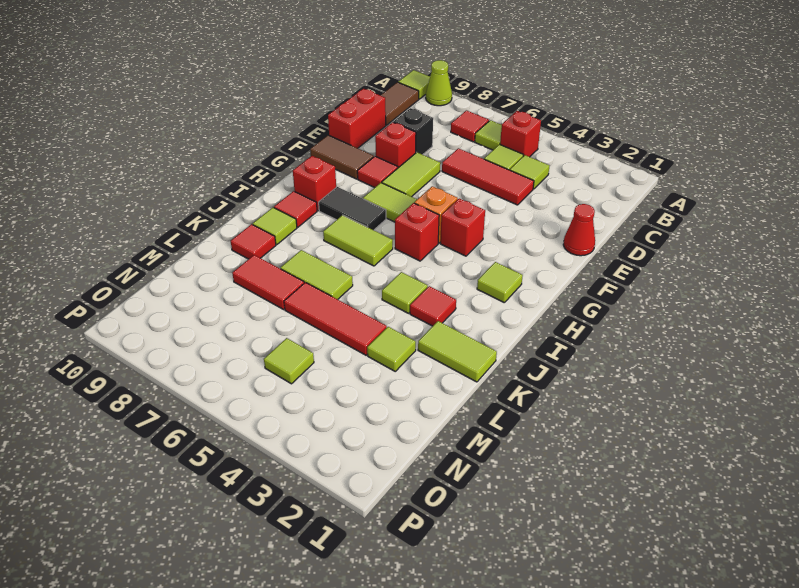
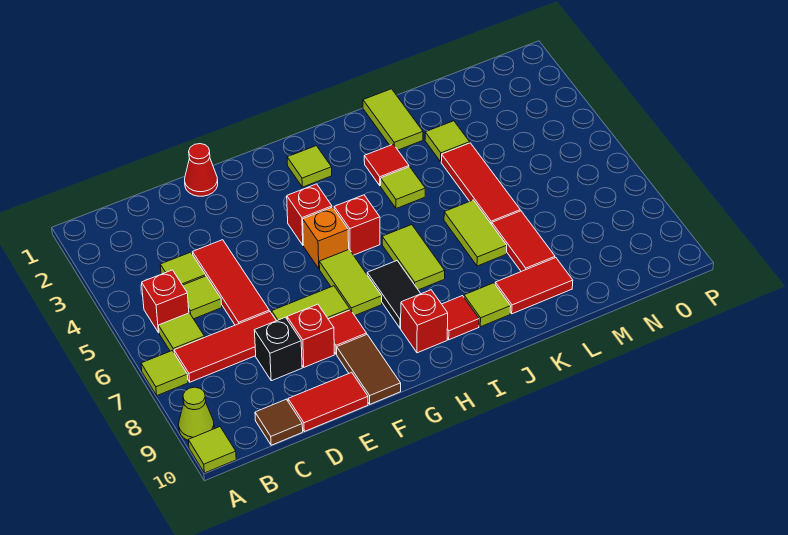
red 1x1 tile [451,110,489,142] -> red 1x3 tile [174,311,276,382]
brown 1x2 tile [380,82,419,125] -> brown 1x1 tile [255,399,303,445]
red 1x2 brick [328,89,386,148] -> red 1x2 tile [288,372,368,432]
red 1x1 tile [231,224,276,259] -> red 1x2 tile [495,258,573,314]
lime 1x1 tile [264,338,314,384] -> lime 1x1 tile moved to [141,351,188,395]

